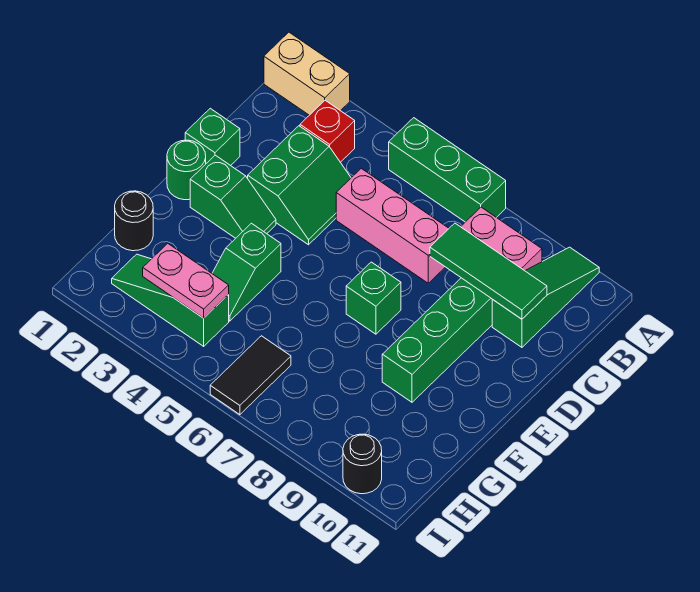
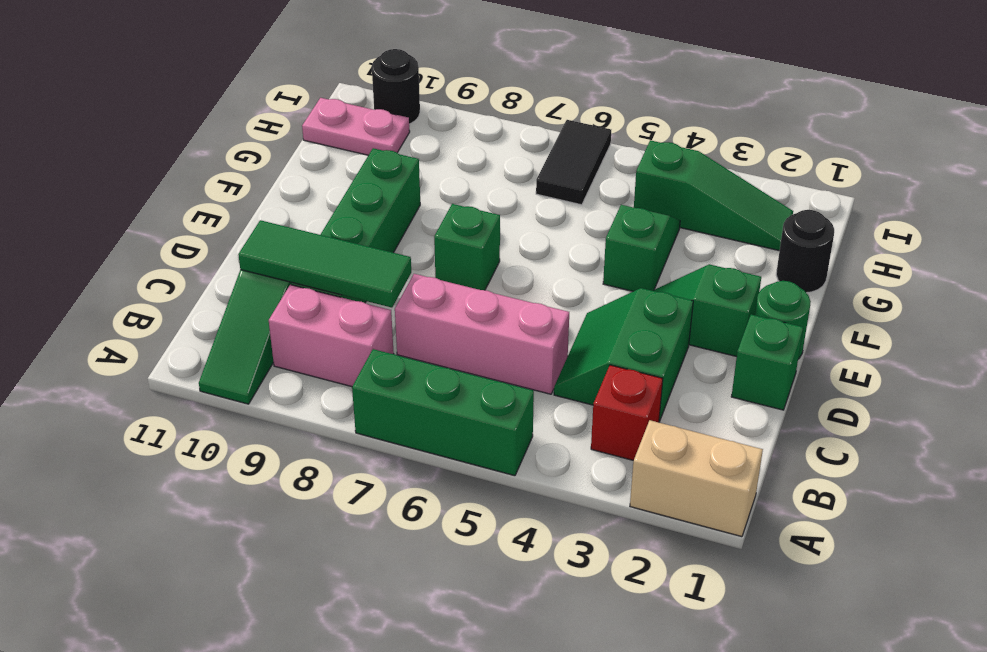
pink 1x2 plate [143,243,229,318] -> pink 1x2 plate moved to [302,98,410,155]

